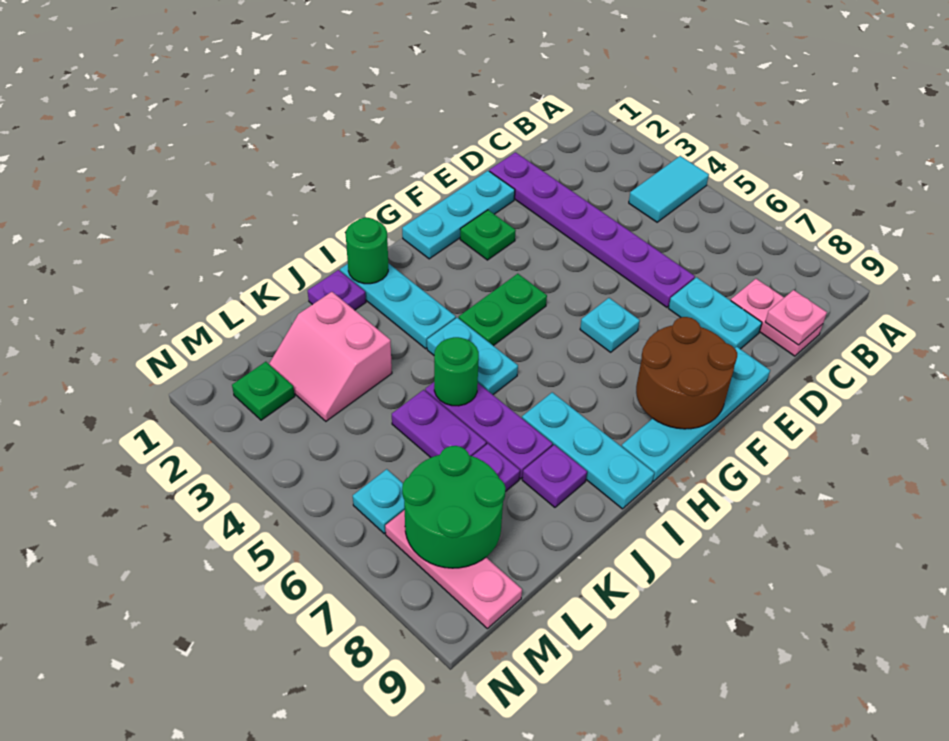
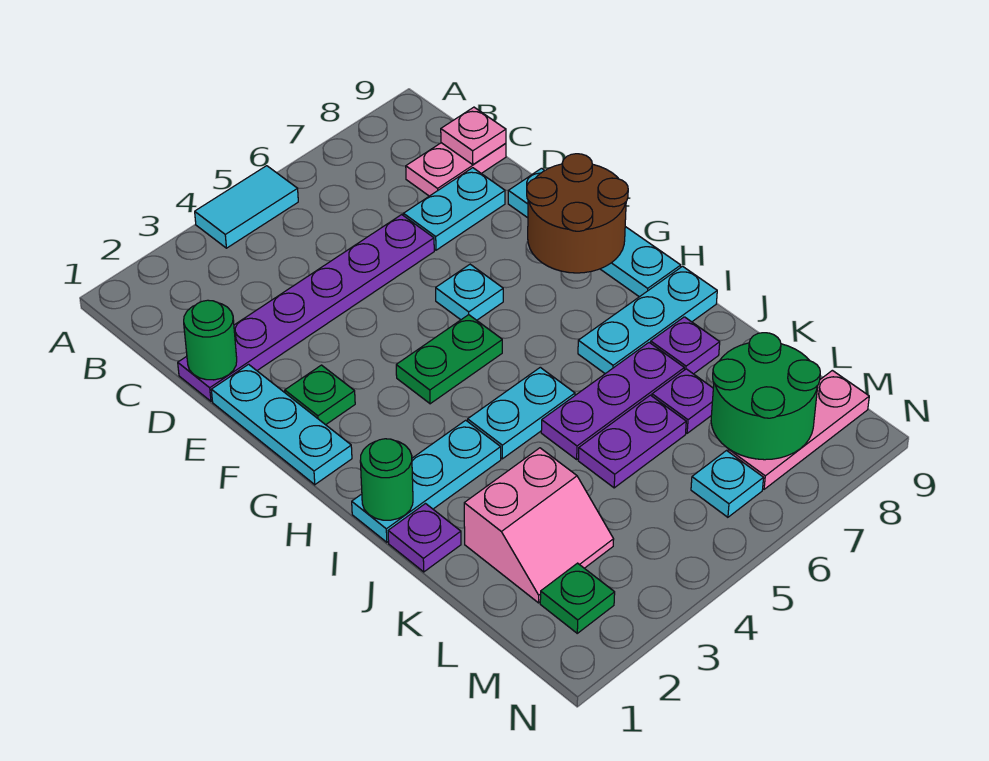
cyan 1x2 tile [629,156,709,222] -> cyan 1x2 tile turned to [195,166,298,248]
green 1x2 plate [459,274,547,346] -> green 1x2 plate turned to [396,315,502,404]
green 1x1 round brick [434,337,479,406] -> green 1x1 round brick moved to [184,300,237,380]

